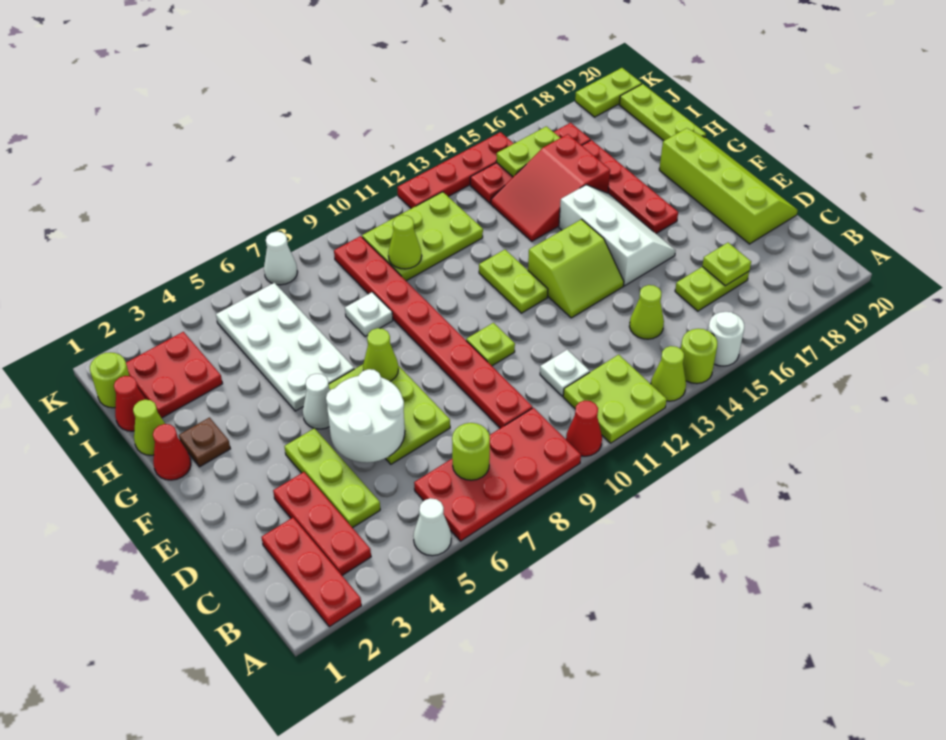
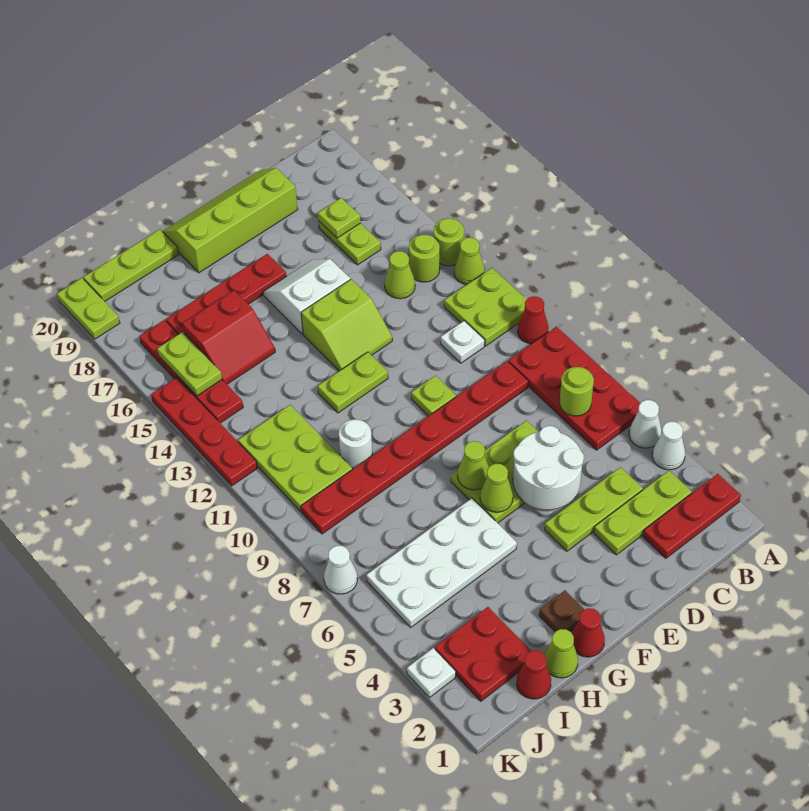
white 1x1 round brick [708,312,744,366] -> white 1x1 round brick moved to [339,419,372,468]
red 1x3 plate [273,472,371,575] -> lime 1x3 plate [594,471,692,555]
lime 2x2 slope [528,219,624,318] -> lime 2x2 slope turned to [301,279,392,371]
white 2x3 slope [559,185,676,286] -> white 2x2 slope [263,259,350,334]
white 1x1 cone [303,374,330,429] -> white 1x1 cone moved to [652,422,685,470]
white 1x1 plate [345,292,393,337] -> white 1x1 plate moved to [407,648,456,697]
red 2x3 slope [491,134,610,241] -> red 2x2 slope [183,290,275,384]
lime 1x1 cone [388,215,422,269] -> lime 1x1 cone moved to [480,464,513,512]
lime 1x1 round brick [90,353,129,408] -> lime 1x1 round brick moved to [409,235,440,282]

